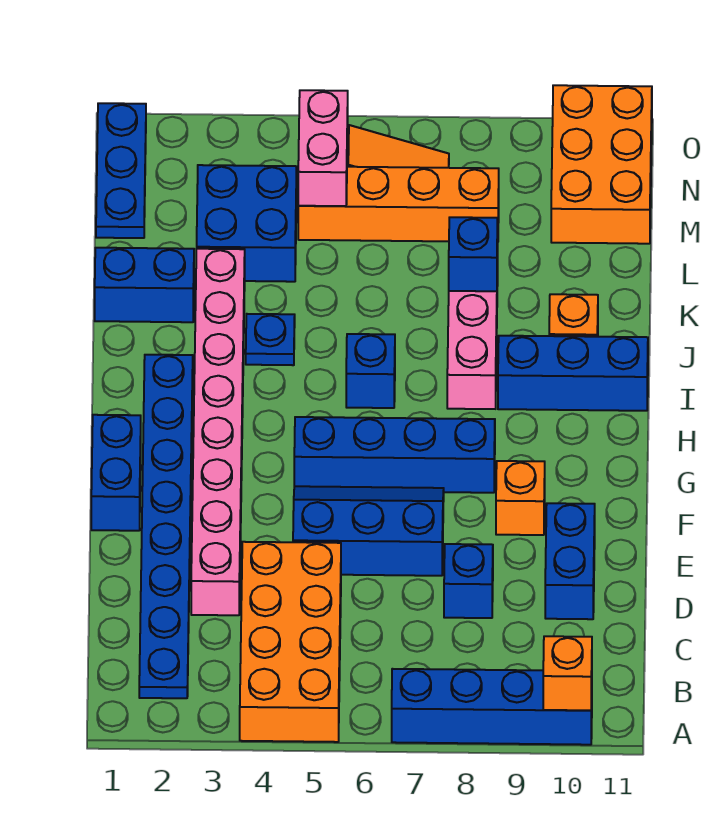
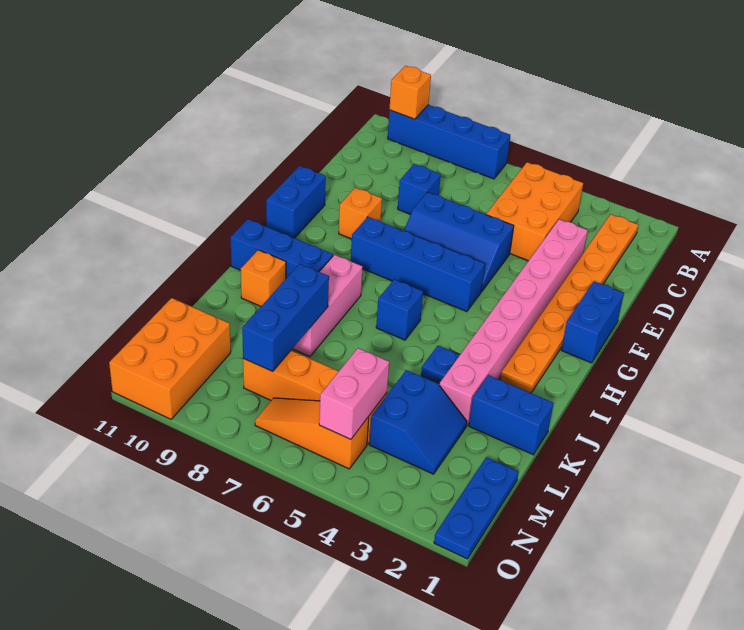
orange 2x4 brick [240,542,341,742] -> orange 2x3 brick [486,162,583,261]
blue 1x8 plate [139,355,193,698] -> orange 1x8 plate [500,214,638,393]
blue 1x2 brick [545,503,595,619] -> blue 1x2 brick moved to [266,166,326,238]
blue 1x1 brick [449,217,498,291] -> blue 1x3 brick [242,264,329,372]
blue 2x2 brick [197,165,297,282] -> blue 2x2 slope [369,370,467,474]

